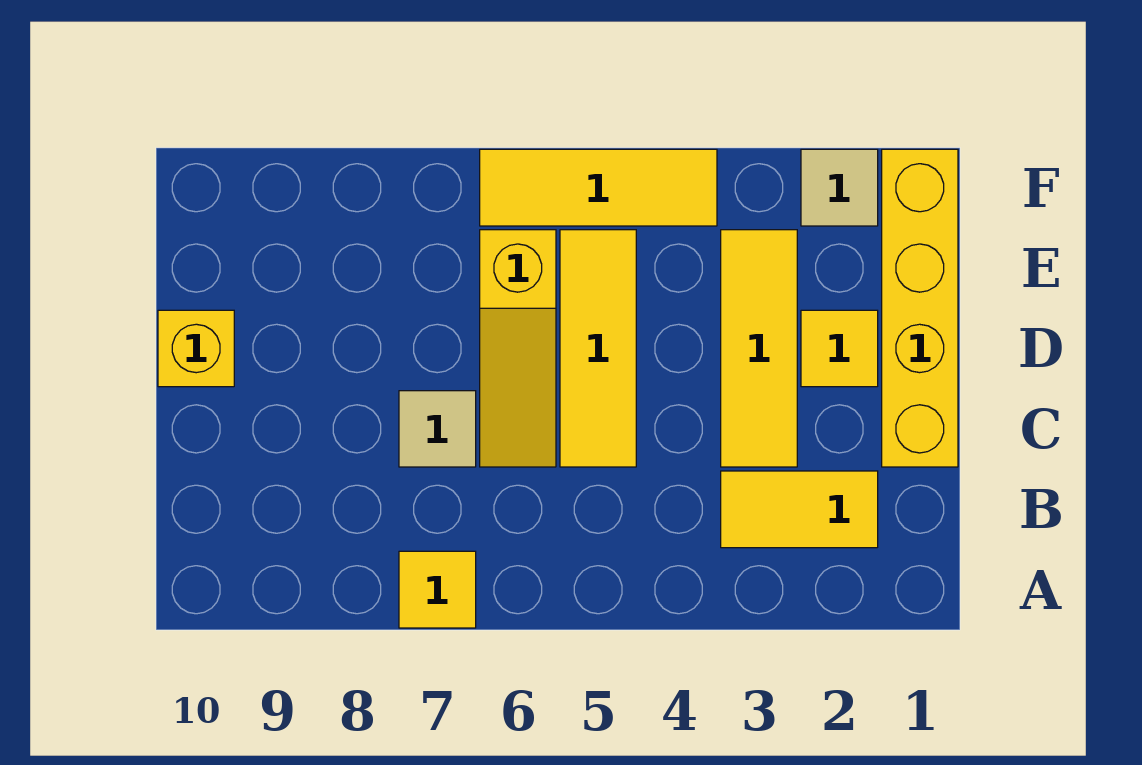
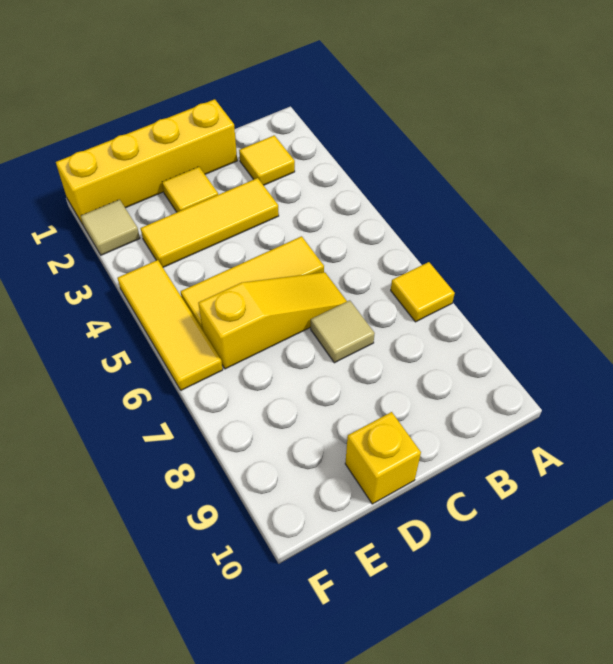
yellow 1x2 tile [721,471,878,548] -> yellow 1x1 tile [239,135,295,185]

